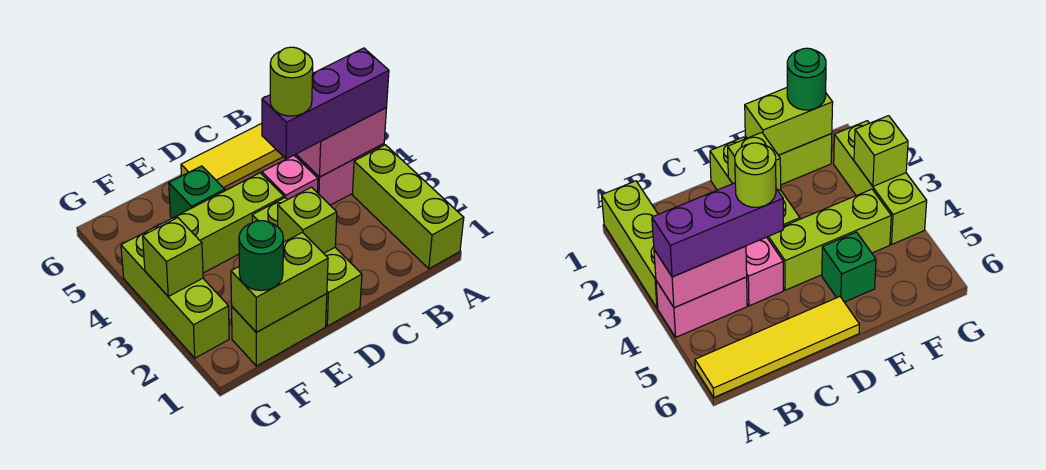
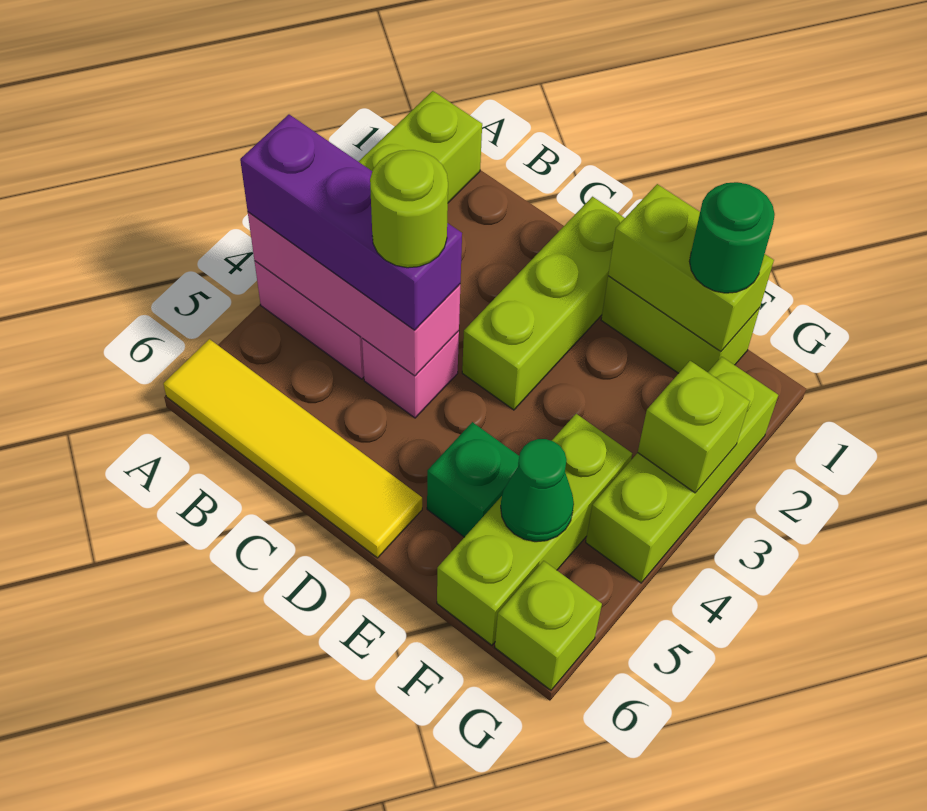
pink 1x2 brick [296,108,386,177] -> pink 1x3 brick [248,212,460,376]
lime 1x1 brick [278,187,337,253] -> lime 1x1 brick moved to [495,561,602,690]
lime 1x3 brick [157,173,284,273] -> lime 1x3 brick turned to [437,414,632,645]
none -> green 1x1 cone [501,439,574,542]

